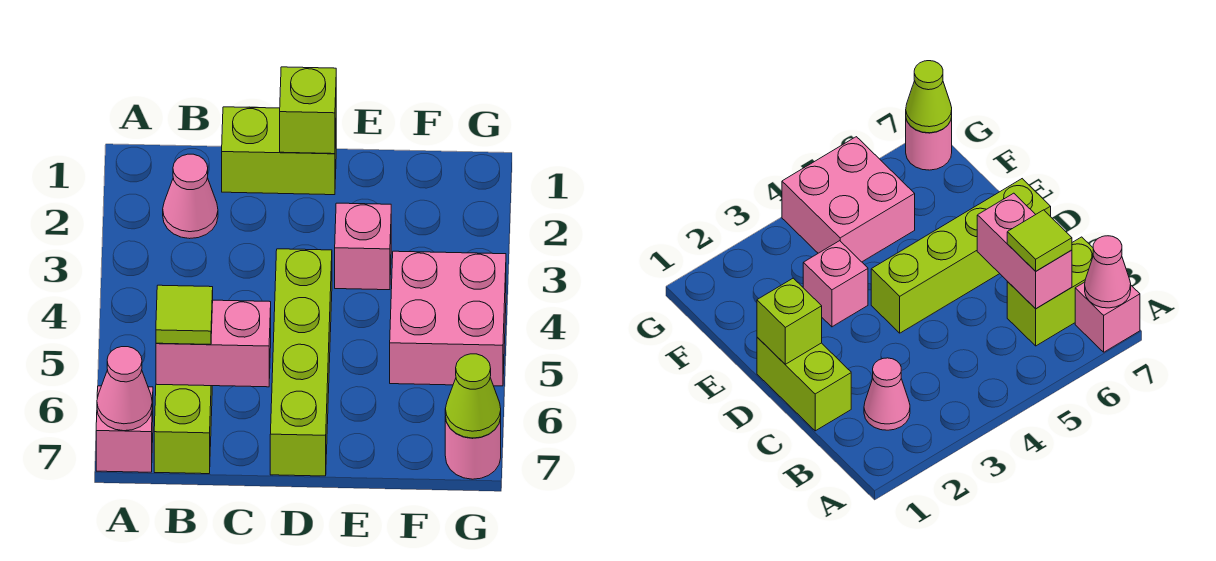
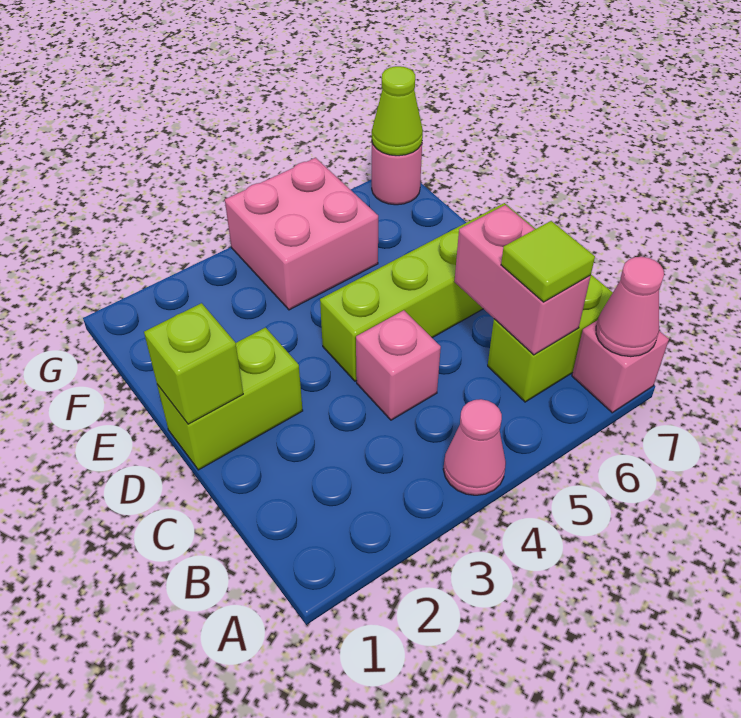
pink 1x1 cone [163,154,218,239] -> pink 1x1 cone moved to [443,399,506,495]
lime 1x2 brick [222,107,336,195] -> lime 1x2 brick turned to [157,328,303,470]
pink 1x1 brick [335,203,391,290] -> pink 1x1 brick moved to [356,310,441,420]

